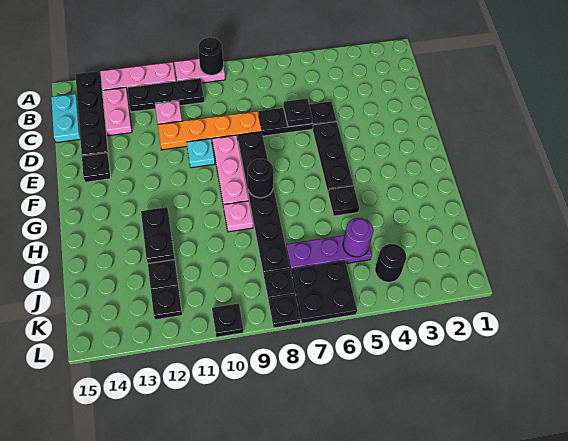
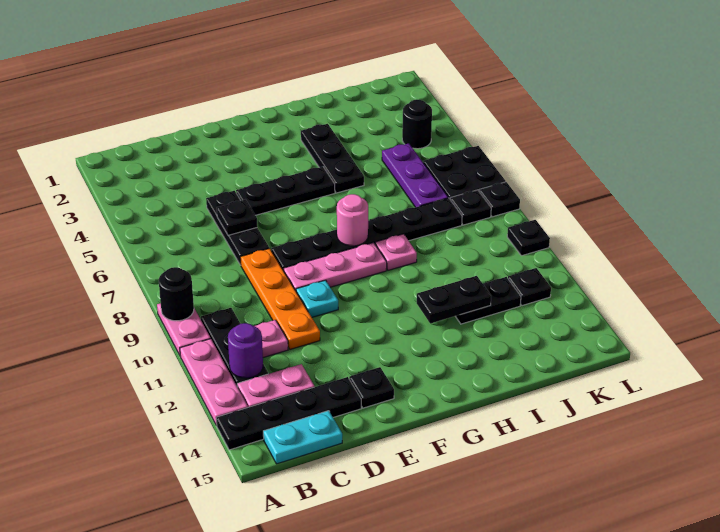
black 1x1 round brick [248,159,274,198] -> pink 1x1 round brick [337,194,368,246]
black 1x1 plate [328,186,359,216] -> black 1x3 plate [301,124,364,193]
purple 1x1 round brick [343,218,373,257] -> purple 1x1 round brick moved to [228,323,263,378]

